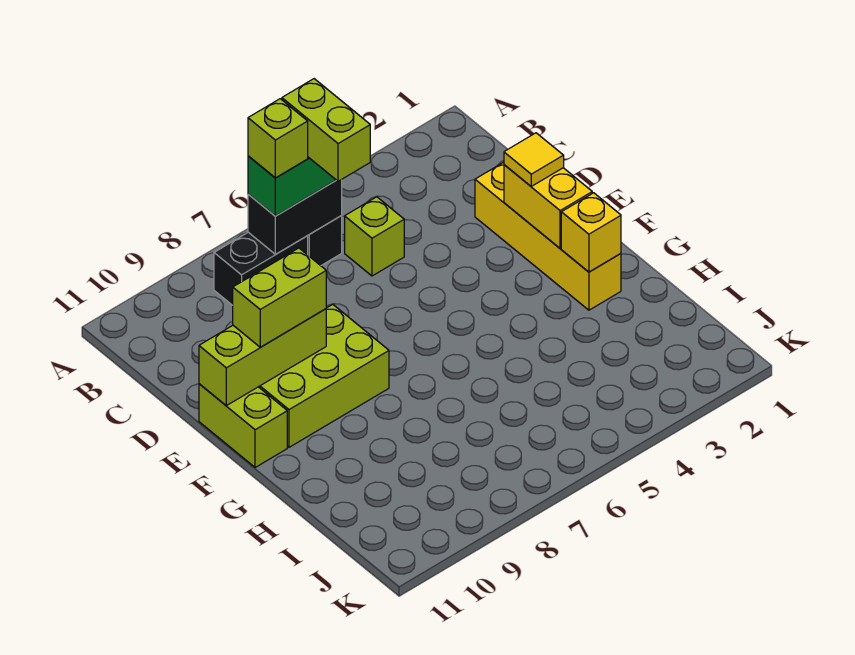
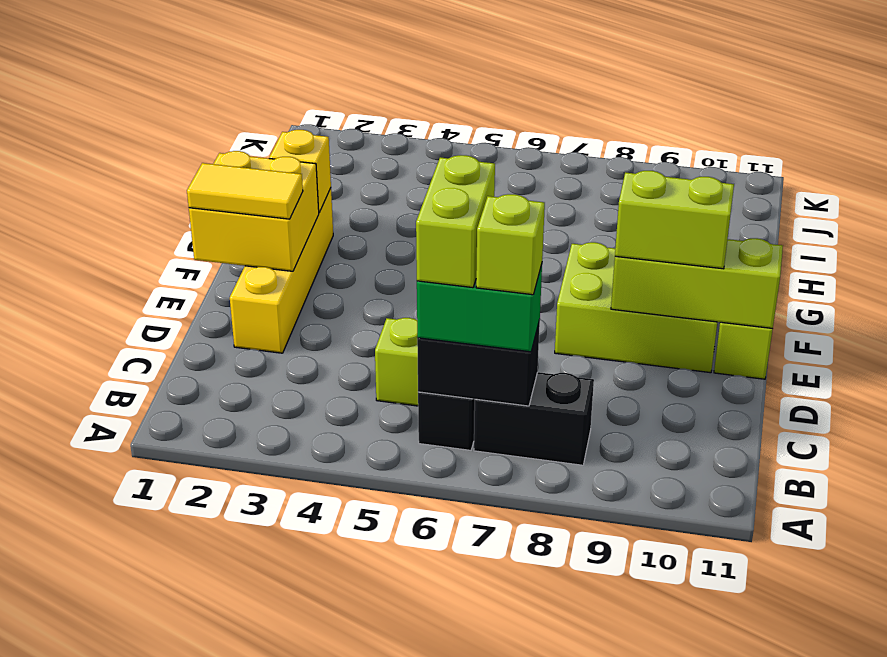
yellow 1x2 brick [504,165,592,248] -> yellow 2x2 brick [189,151,319,271]
yellow 1x1 tile [504,133,564,186] -> yellow 1x2 tile [187,163,303,219]

